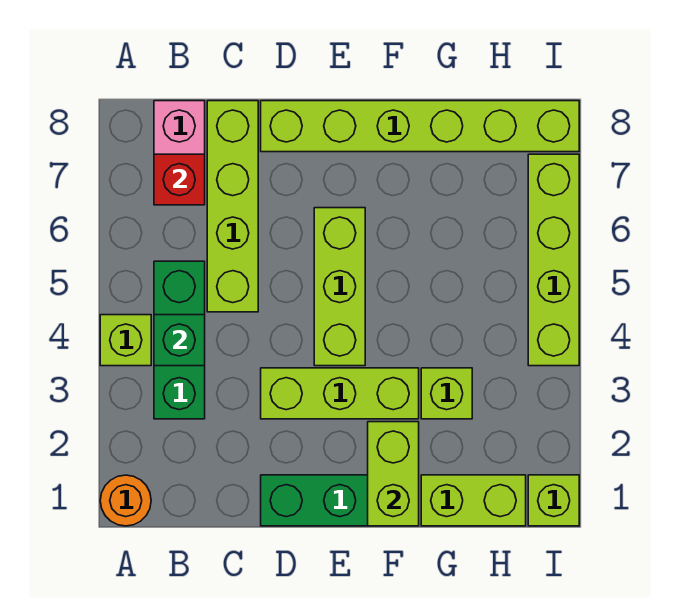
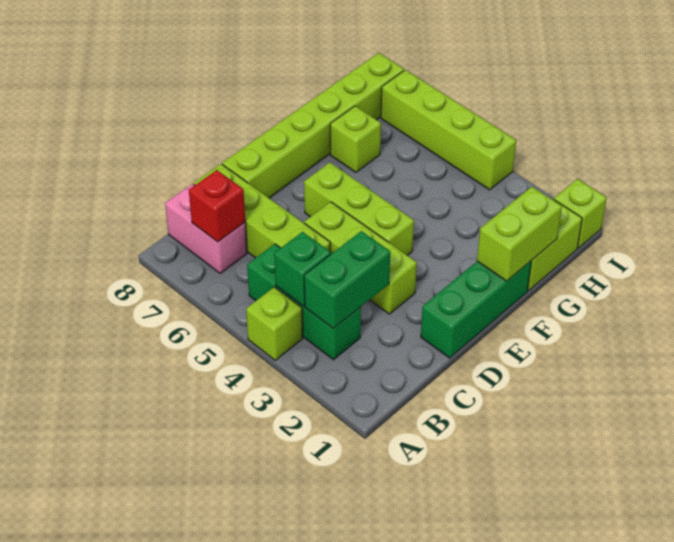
orange 1x1 round brick [100,475,151,526] -> none
none -> green 1x2 brick [304,231,390,329]
lime 1x3 brick [261,368,419,419] -> lime 1x3 brick turned to [304,202,417,314]
lime 1x2 brick [368,422,419,526] -> lime 1x2 brick turned to [477,187,562,281]
lime 1x1 brick [421,368,472,419] -> lime 1x1 brick moved to [330,106,381,172]

